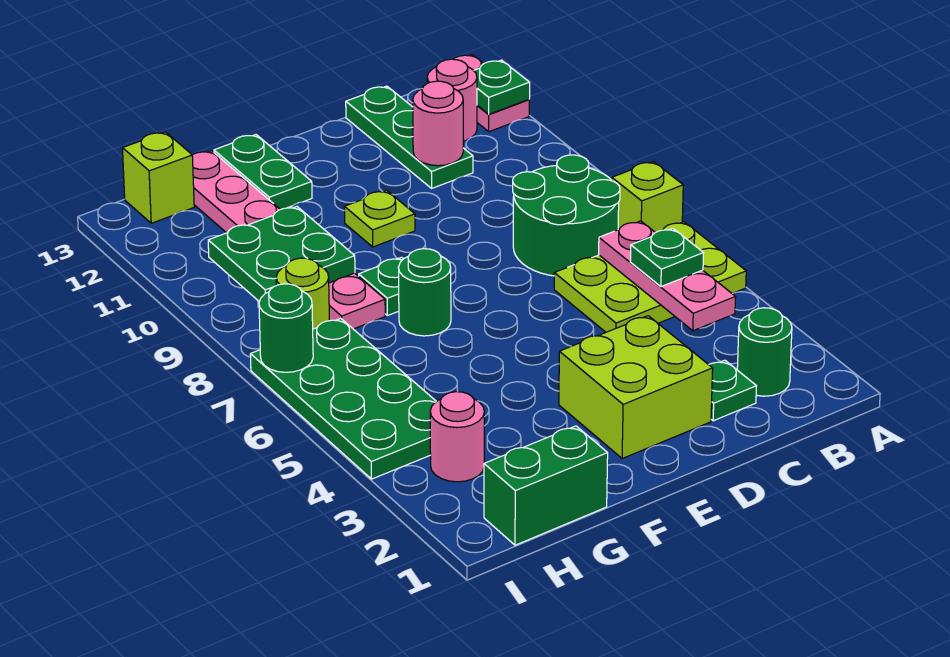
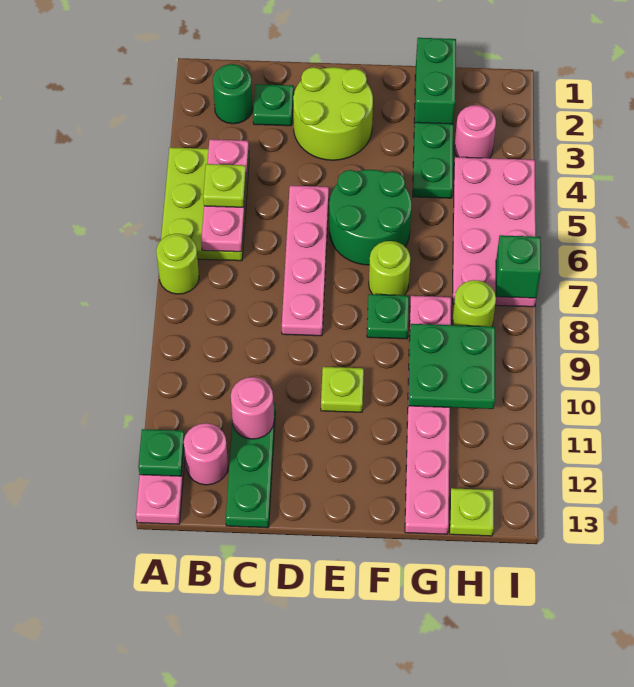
lime 2x3 plate [554,222,746,332] -> lime 2x3 plate turned to [161,147,249,261]
lime 1x1 brick [612,162,683,233] -> lime 1x1 round brick [156,234,199,294]
green 1x1 plate [630,228,704,287] -> lime 1x1 plate [203,164,246,207]
green 2x2 round brick [513,155,620,276] -> green 2x2 round brick moved to [329,170,412,265]
lime 2x2 brick [559,316,713,459] -> lime 2x2 round brick [293,67,373,160]
none -> pink 1x4 plate [282,186,329,336]
green 1x1 round brick [398,249,451,336] -> lime 1x1 round brick [369,241,410,295]
green 1x2 plate [214,135,312,210] -> green 1x2 plate moved to [413,122,453,198]
green 1x2 brick [484,426,608,545] -> green 1x2 brick turned to [414,38,456,127]
green 2x4 plate [250,318,436,479] -> pink 2x4 plate [452,157,536,307]
lime 1x1 brick [123,132,194,223] -> lime 1x1 plate [450,488,494,536]
green 1x1 round brick [259,284,313,372] -> green 1x1 brick [496,235,541,298]

